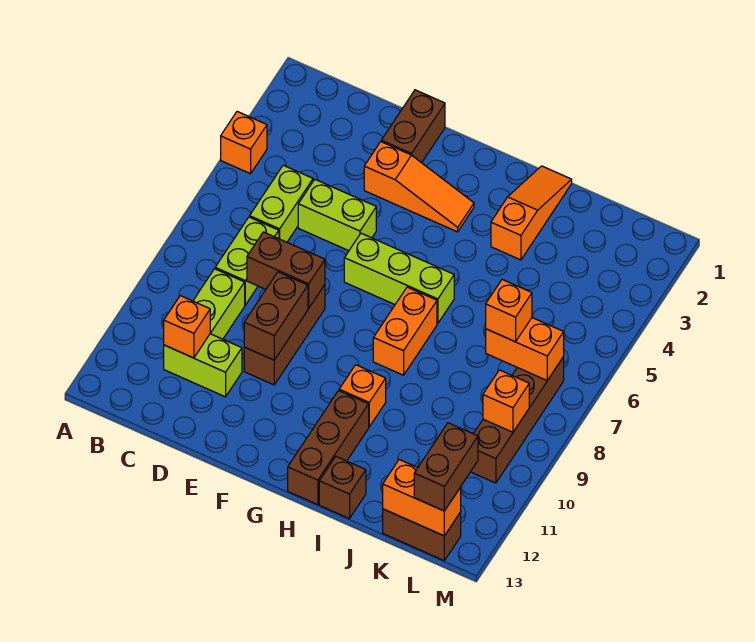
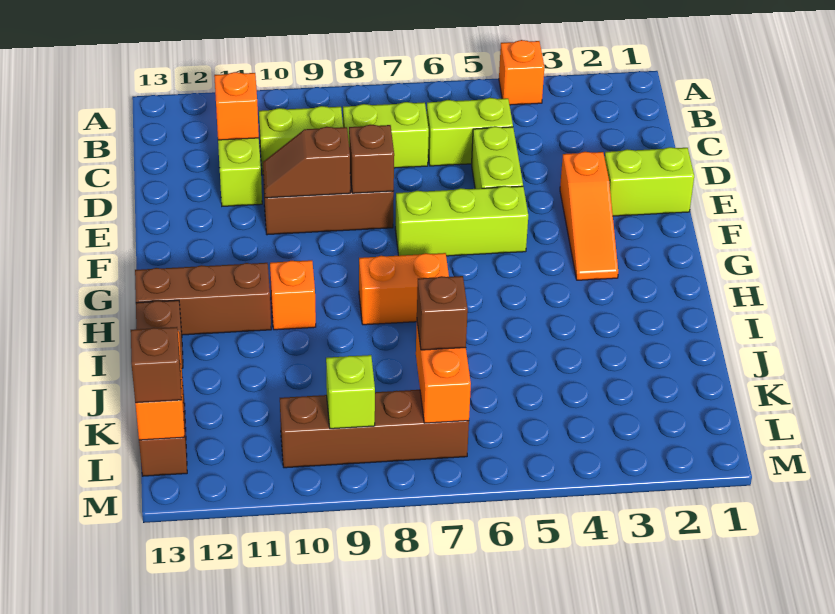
brown 1x2 brick [247,232,325,308] -> brown 1x1 brick [349,125,394,193]
brown 1x2 brick [381,90,445,163] -> lime 1x2 brick [605,147,694,216]
brown 1x2 brick [244,272,308,360] -> brown 1x2 slope [263,127,350,198]
lime 1x3 brick [344,233,454,324] -> lime 1x3 brick turned to [395,186,528,256]
orange 1x3 slope [491,166,572,260] -> none
orange 1x1 brick [486,280,532,342] -> brown 1x1 brick [417,276,468,350]
orange 1x1 brick [483,370,529,432] -> lime 1x1 brick [326,355,375,429]
brown 1x2 brick [414,423,478,511] -> brown 1x1 brick [131,327,182,403]

